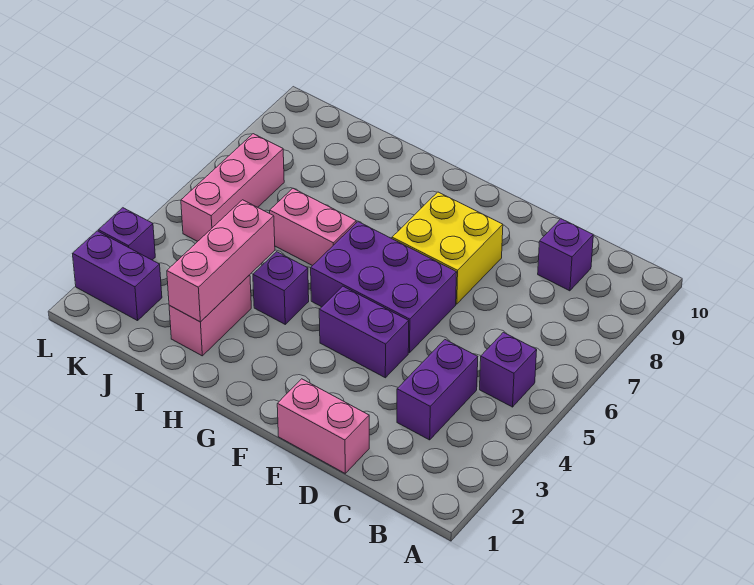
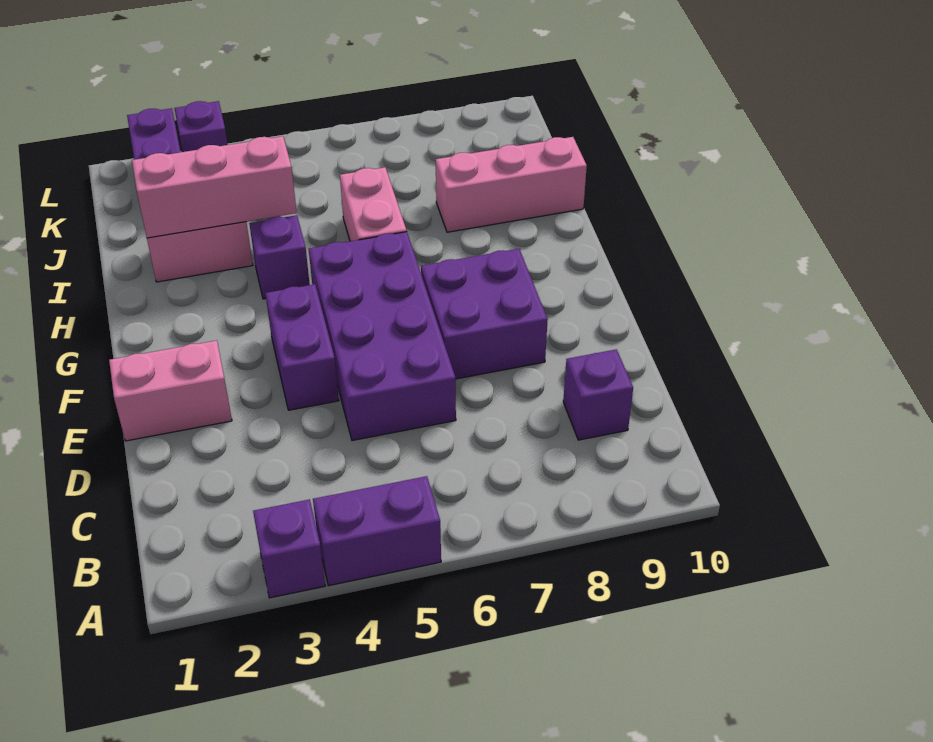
purple 1x1 brick [480,332,537,407] -> purple 1x1 brick moved to [253,499,325,598]
purple 1x2 brick [397,340,478,440] -> purple 1x2 brick moved to [313,476,441,586]
pink 1x2 brick [277,379,369,473] -> pink 1x2 brick turned to [109,340,232,441]
purple 2x3 brick [311,222,457,353] -> purple 2x4 brick [309,232,456,441]
yellow 2x2 brick [392,192,503,304] -> purple 2x2 brick [421,249,548,379]
pink 1x3 brick [181,134,284,241] -> pink 1x3 brick moved to [436,137,587,232]

